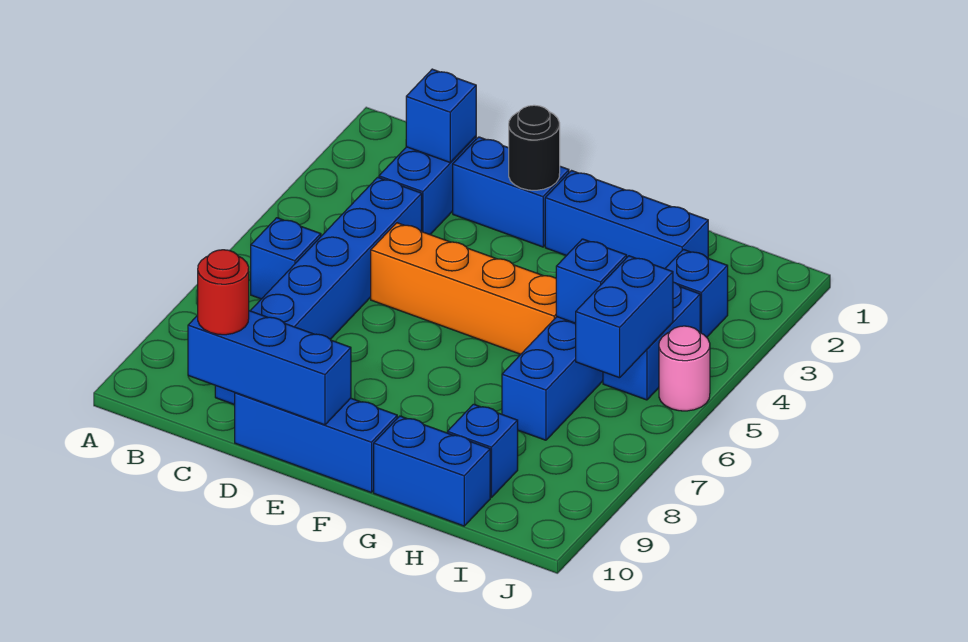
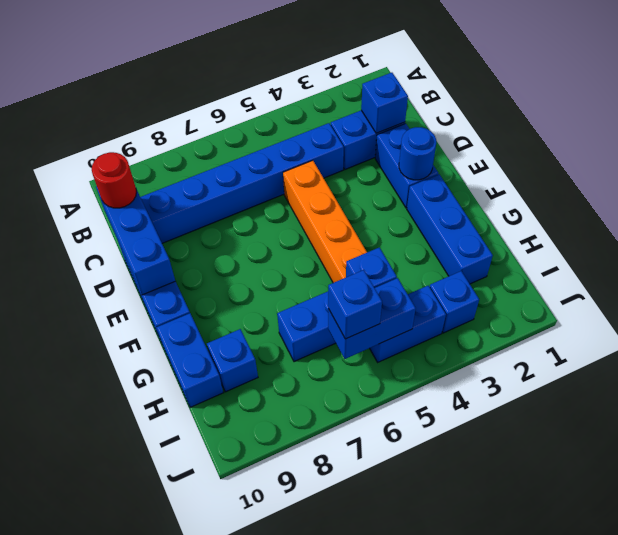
blue 1x1 brick [251,218,321,299] -> blue 1x1 brick moved to [328,270,382,339]
black 1x1 round brick [509,105,560,190] -> blue 1x1 round brick [399,127,436,180]
pink 1x1 round brick [659,326,710,411] -> none

